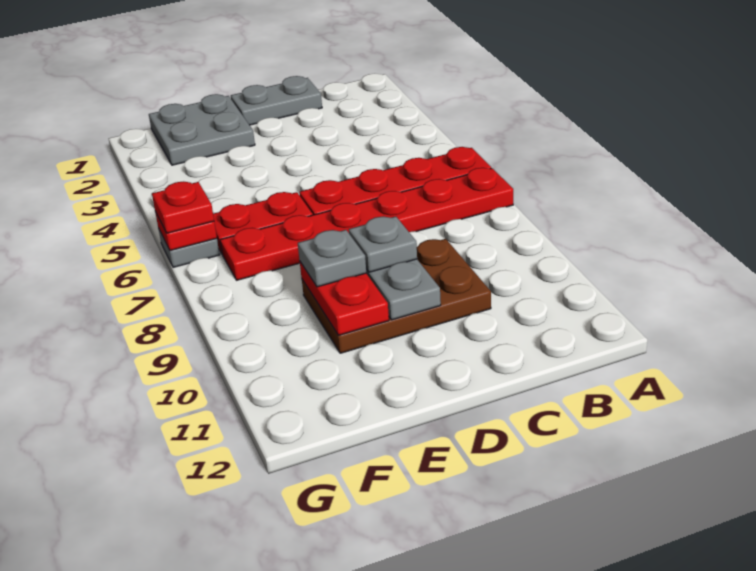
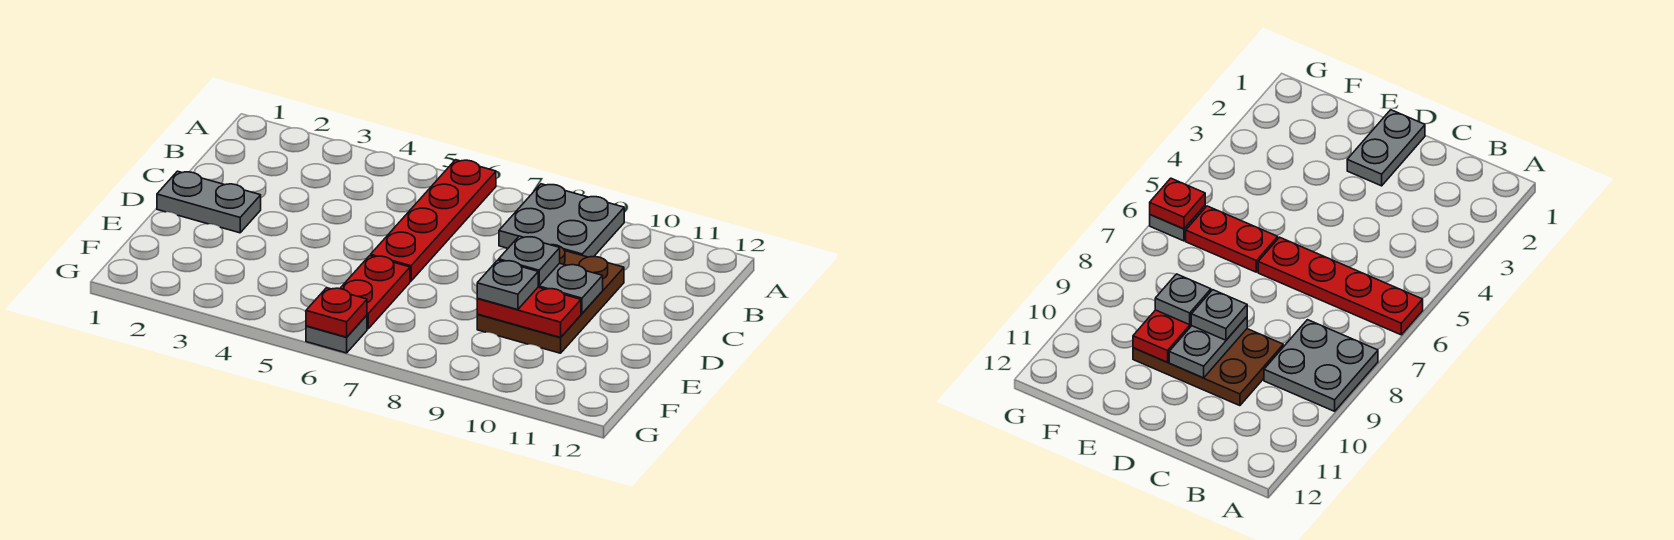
red 1x6 plate [220,168,513,280] -> none
grey 1x2 plate [231,76,322,125] -> grey 1x2 plate turned to [157,171,261,233]
grey 2x2 plate [149,94,255,165] -> grey 2x2 plate moved to [499,184,624,257]
red 1x1 plate [152,181,214,233] -> none

